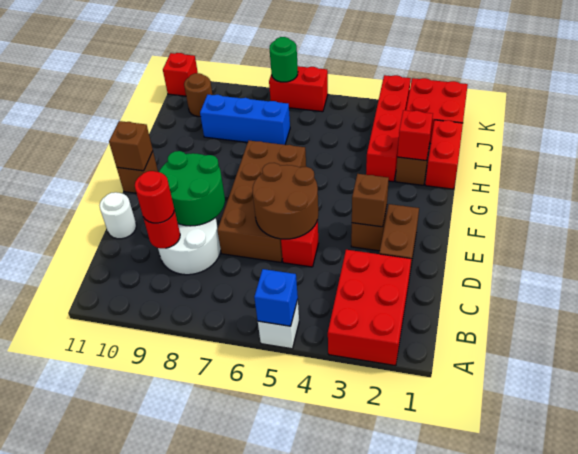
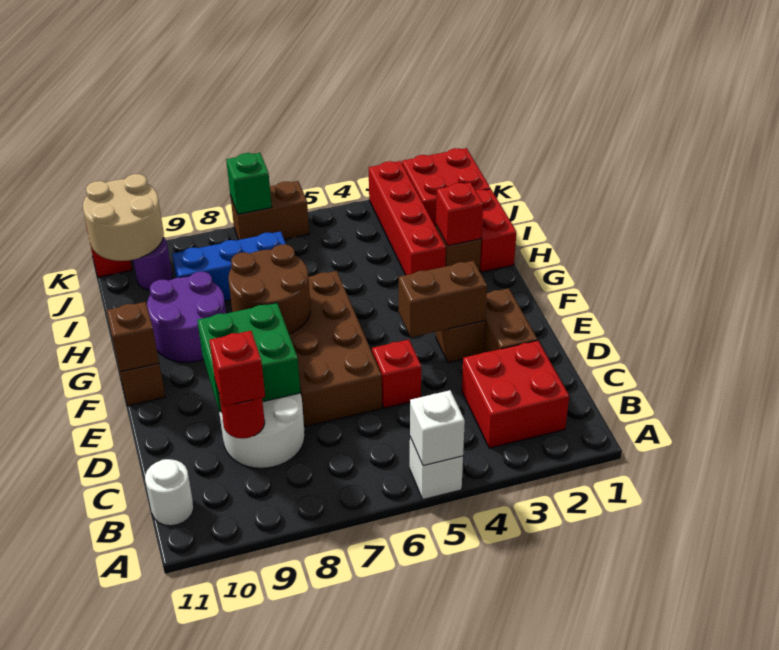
red 2x3 brick [328,250,411,366] -> red 2x2 brick [462,340,569,448]
blue 1x1 brick [254,269,298,326] -> white 1x1 brick [410,390,465,466]
red 1x1 round brick [135,171,174,223] -> red 1x1 brick [209,331,265,406]
brown 2x2 round brick [253,163,318,239] -> brown 2x2 round brick moved to [228,244,310,334]
green 2x2 round brick [159,151,225,226] -> green 2x2 brick [197,303,300,412]
white 1x1 round brick [100,192,136,239] -> white 1x1 round brick moved to [145,459,194,526]
brown 1x1 brick [352,174,389,227] -> brown 1x2 brick [399,261,487,337]
none -> purple 2x2 round brick [147,272,226,362]
brown 1x1 round brick [184,73,212,117] -> purple 1x1 round brick [133,237,172,290]
none -> tan 2x2 round brick [83,174,164,261]
red 1x2 brick [269,66,328,112] -> brown 1x2 brick [230,181,309,240]
green 1x1 round brick [269,37,298,82] -> green 1x1 brick [226,153,272,214]

